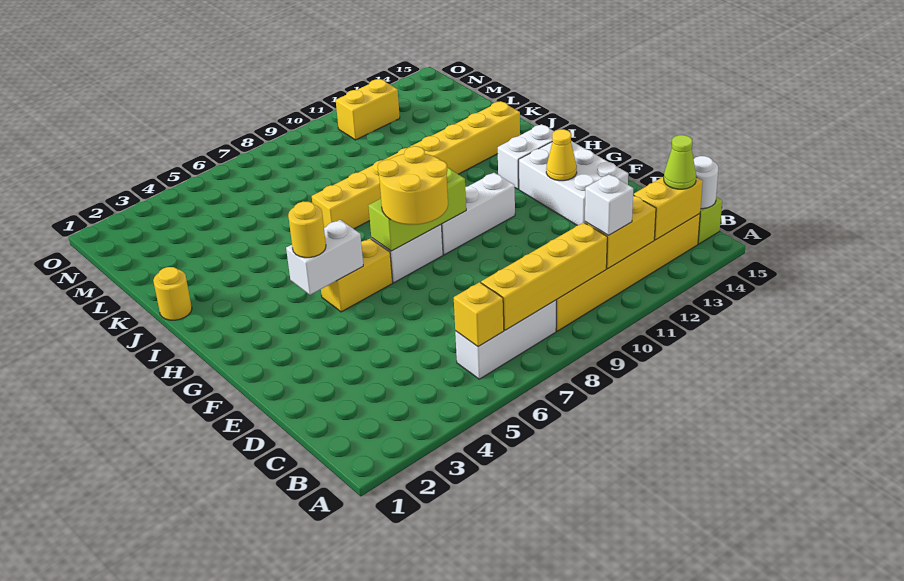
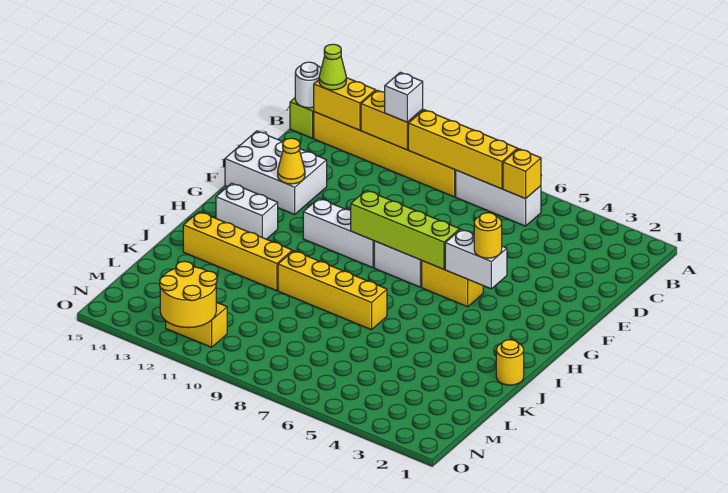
white 2x3 brick [519,141,628,225] -> white 2x3 brick turned to [225,131,327,214]
yellow 2x2 round brick [378,146,448,225] -> yellow 2x2 round brick moved to [160,261,217,328]
lime 1x3 brick [368,168,466,251] -> lime 1x4 brick [351,190,460,269]

